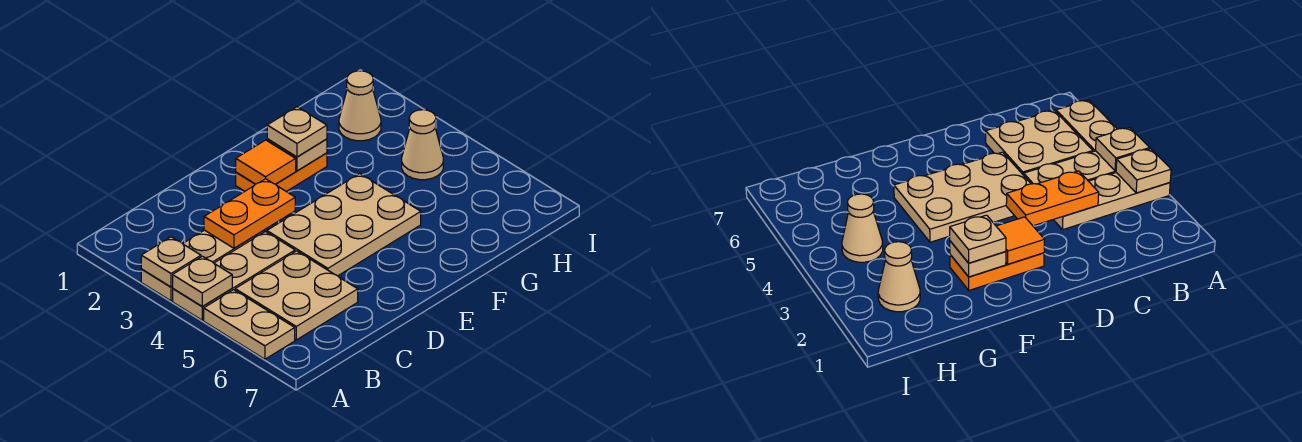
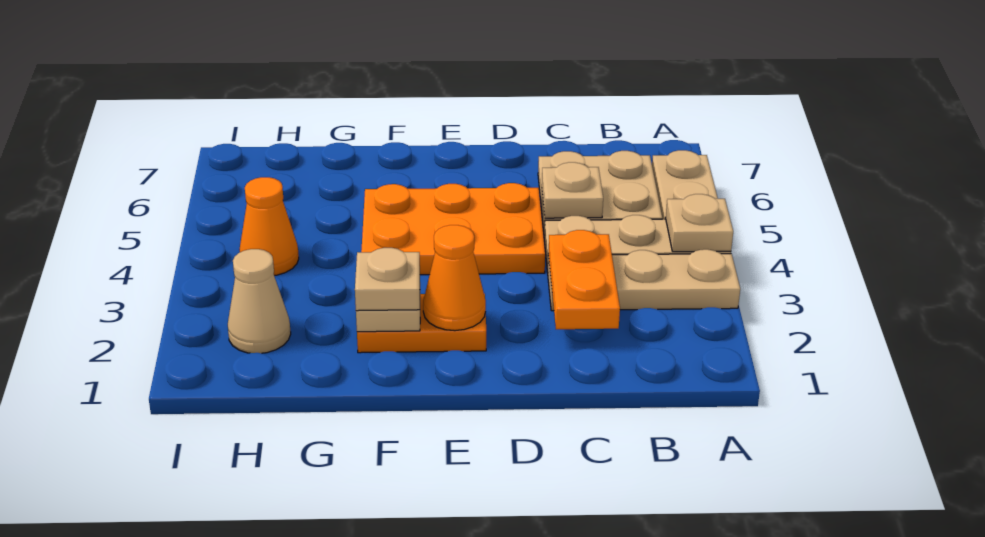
tan 1x1 plate [141,237,201,287] -> tan 1x1 plate moved to [542,162,603,218]
orange 1x2 plate [204,179,295,248] -> orange 1x2 plate turned to [548,230,620,329]
tan 2x3 plate [267,174,421,276] -> orange 2x3 plate [361,183,545,275]
orange 1x1 tile [236,140,296,184] -> orange 1x1 cone [423,225,486,331]
tan 1x1 cone [402,110,443,180] -> orange 1x1 cone [239,177,299,276]

